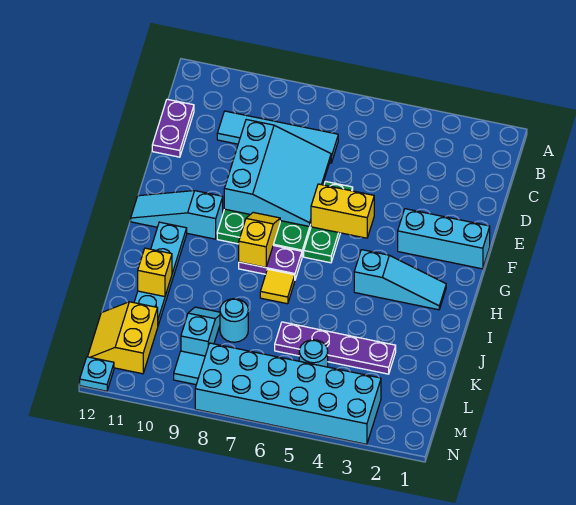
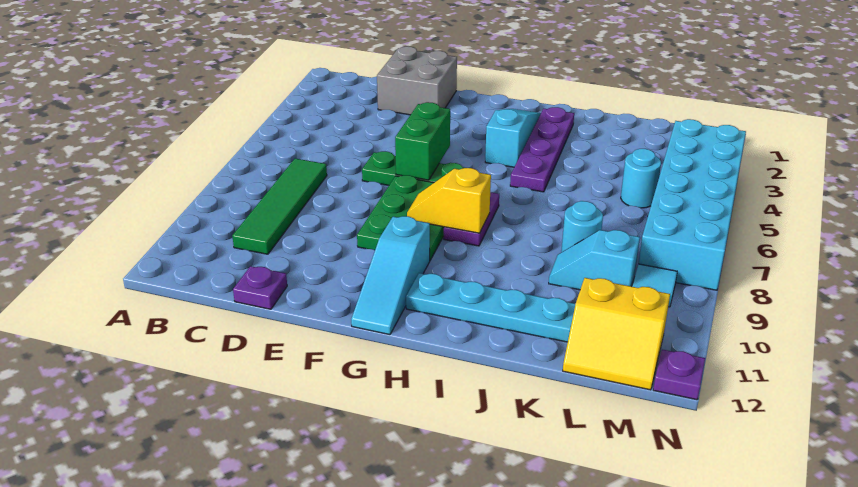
cyan 1x4 tile [217,111,338,163] -> green 1x4 tile [232,159,327,254]
purple 1x2 plate [152,99,194,157] -> purple 1x1 plate [233,266,287,309]
none -> grey 2x2 brick [377,46,457,115]
cyan 3x3 slope [224,120,331,227] -> none
cyan 1x3 brick [398,209,490,269] -> none
yellow 1x2 brick [311,184,374,238] -> green 1x2 brick [395,102,450,180]
yellow 1x1 tile [260,269,295,304] -> none
yellow 1x1 brick [138,248,172,297] -> none
purple 1x4 plate [275,322,396,374] -> purple 1x4 plate moved to [510,107,574,192]
cyan 1x1 plate [80,357,114,391] -> purple 1x1 plate [653,349,705,400]

